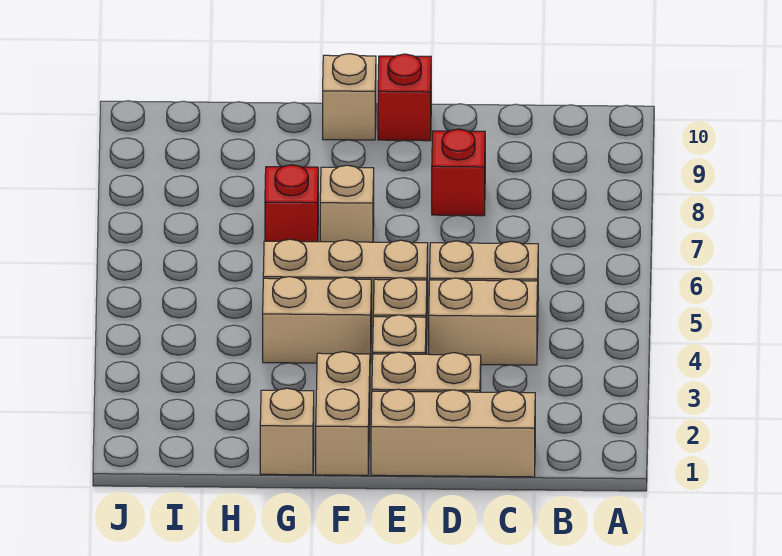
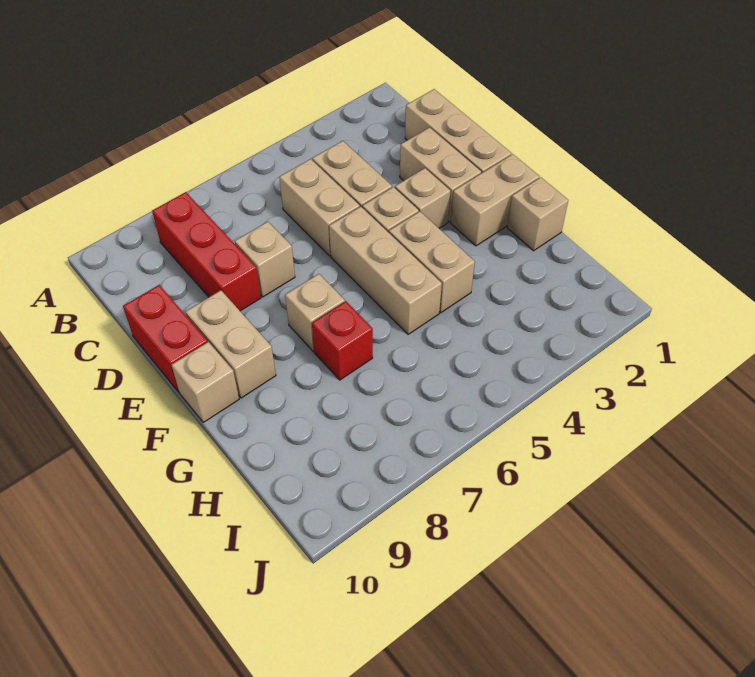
none -> tan 1x1 brick [235,222,295,297]
red 1x1 brick [432,129,485,216] -> red 1x3 brick [152,192,261,311]
none -> tan 1x2 brick [186,290,276,398]
red 1x1 brick [378,54,431,141] -> red 1x2 brick [123,285,208,392]

